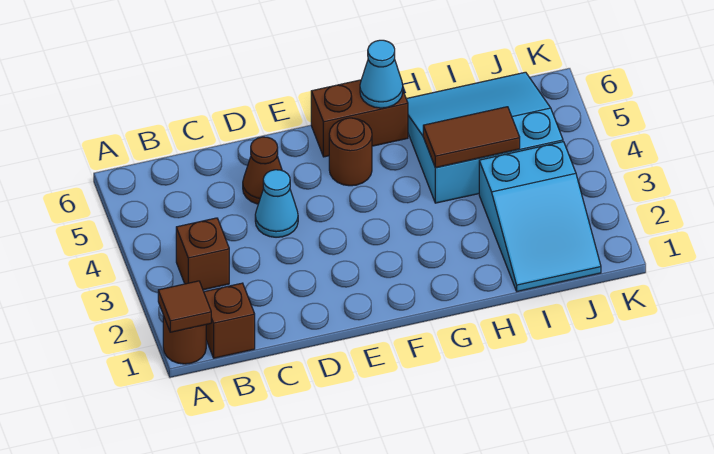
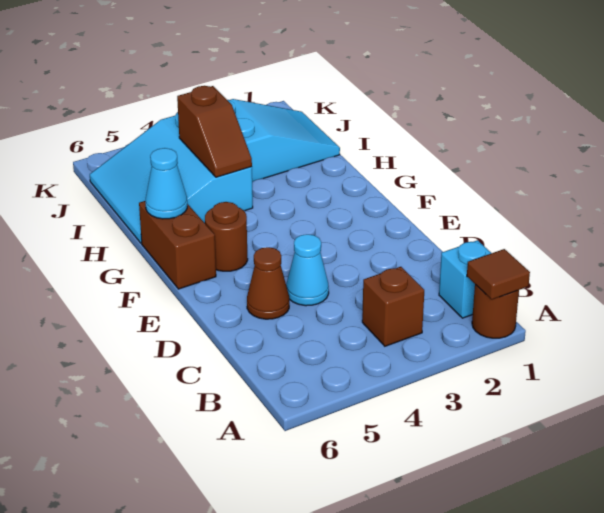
brown 1x1 brick [204,283,255,358] -> cyan 1x1 brick [439,240,491,318]
brown 1x2 tile [423,107,520,168] -> brown 1x2 slope [177,86,252,177]

